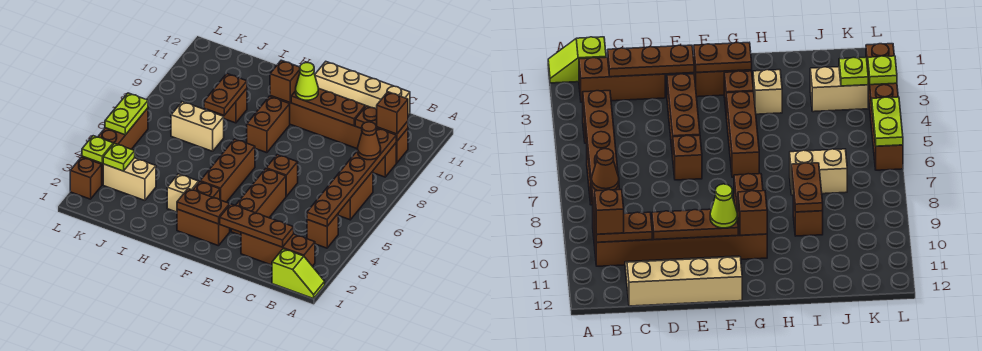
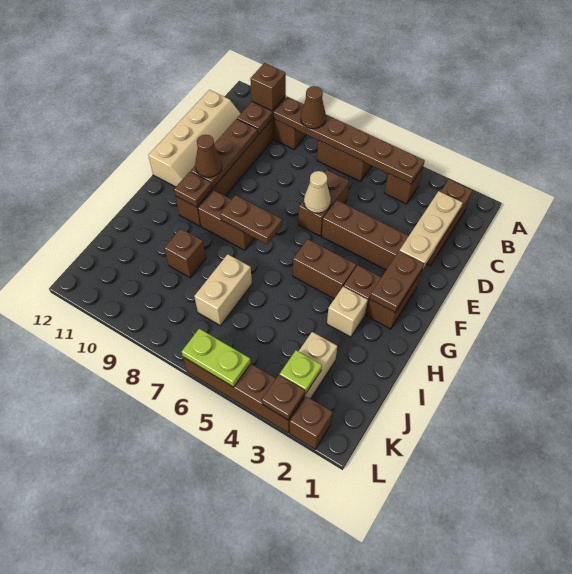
lime 1x2 slope [272,249,325,299] -> none
brown 1x3 plate [220,204,294,247] -> tan 1x3 plate [399,191,463,268]
brown 1x1 brick [266,154,298,196] -> brown 1x2 brick [298,170,349,236]
none -> tan 1x1 cone [304,171,331,213]
lime 1x1 cone [296,63,318,100] -> brown 1x1 cone [195,135,222,177]
brown 1x3 brick [200,139,255,202] -> brown 1x2 brick [293,239,356,299]
brown 1x1 brick [270,60,300,102] -> brown 1x1 plate [174,172,212,207]
brown 1x2 plate [204,74,247,115] -> brown 1x2 plate moved to [220,195,282,244]
lime 1x1 plate [82,136,113,163] -> brown 1x1 plate [262,375,305,420]

